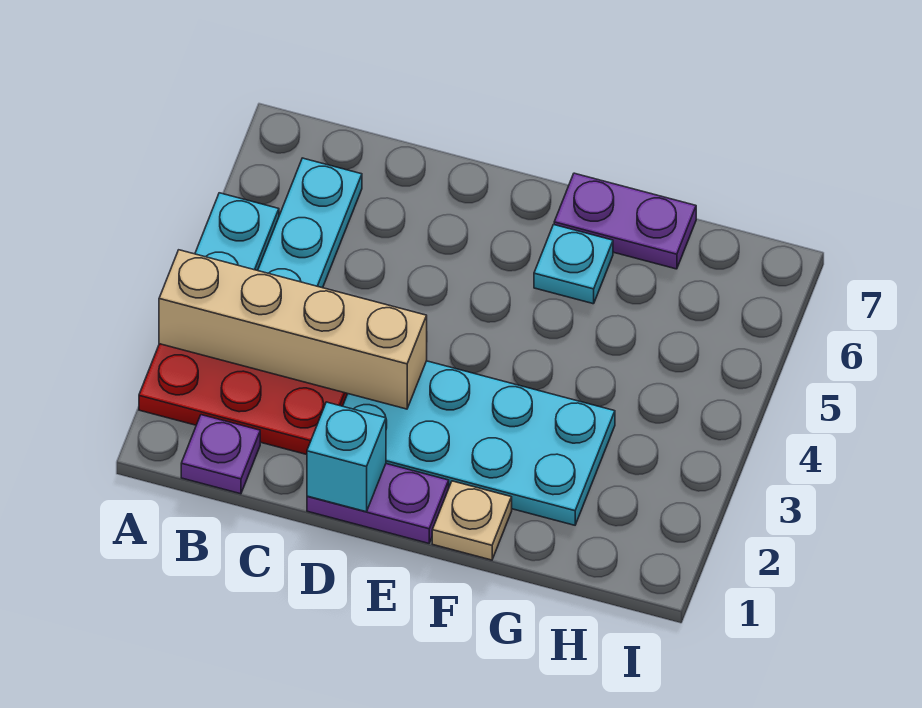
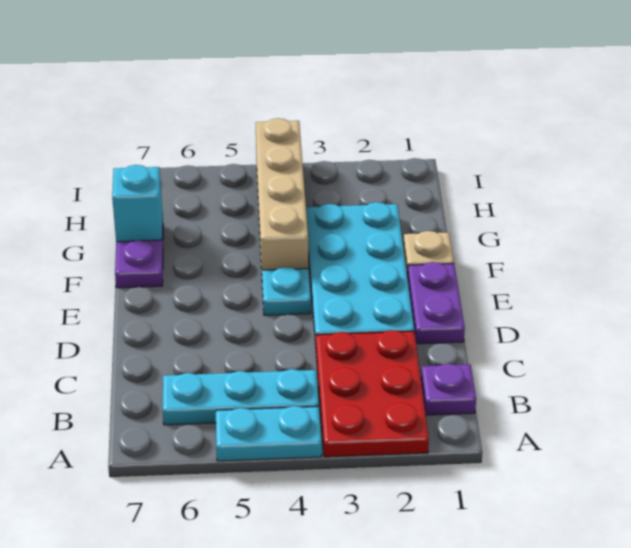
tan 1x4 brick [159,250,427,409] -> tan 1x4 brick moved to [256,118,308,270]
cyan 1x1 brick [307,402,386,512] -> cyan 1x1 brick moved to [112,165,162,242]
cyan 1x1 plate [534,225,613,304] -> cyan 1x1 plate moved to [262,267,311,315]

